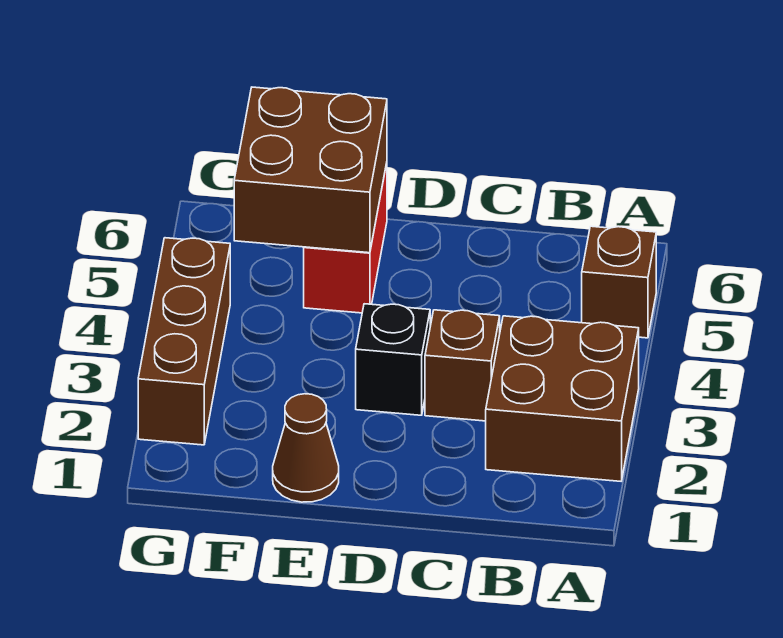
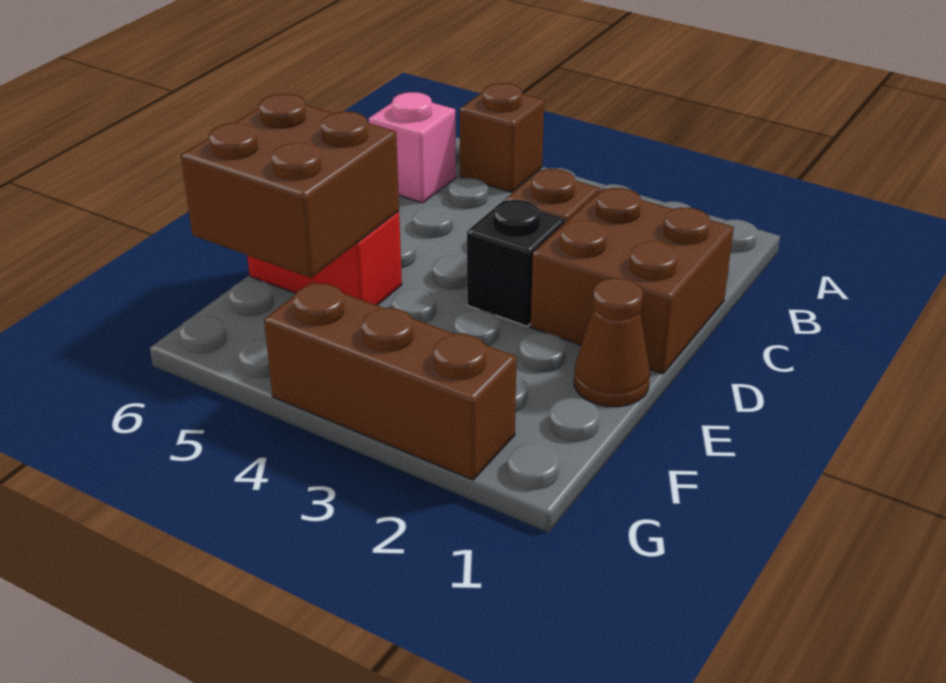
brown 2x2 brick [486,316,639,481] -> brown 2x2 brick moved to [531,188,734,374]
none -> pink 1x1 brick [369,92,456,203]

